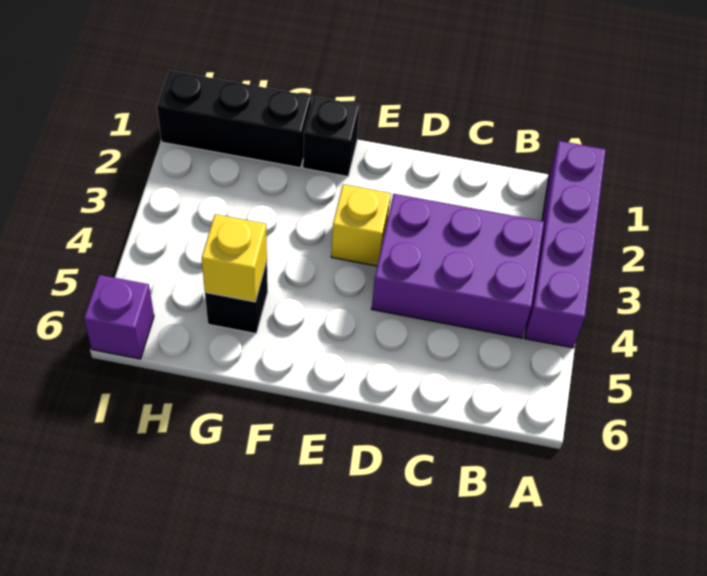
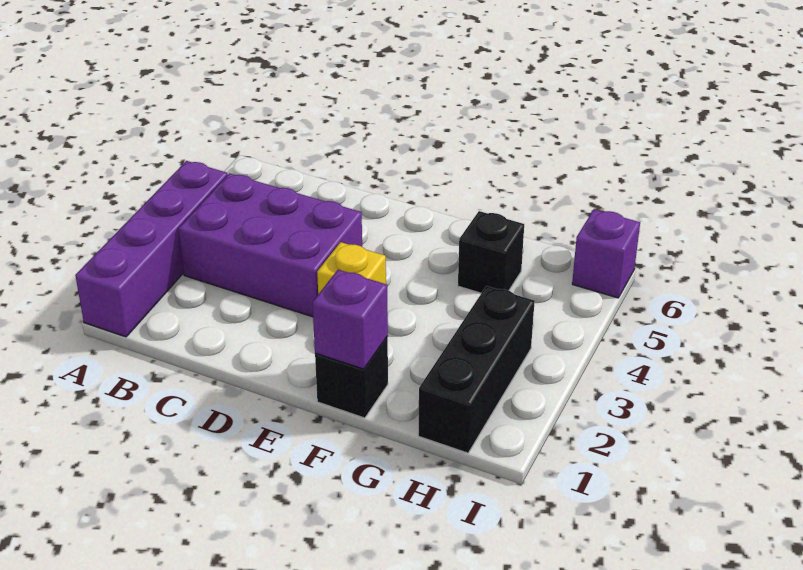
none -> purple 1x1 brick [312,270,388,369]
black 1x3 brick [157,70,311,168] -> black 1x3 brick turned to [418,286,535,453]
yellow 1x1 brick [202,214,267,302] -> none

